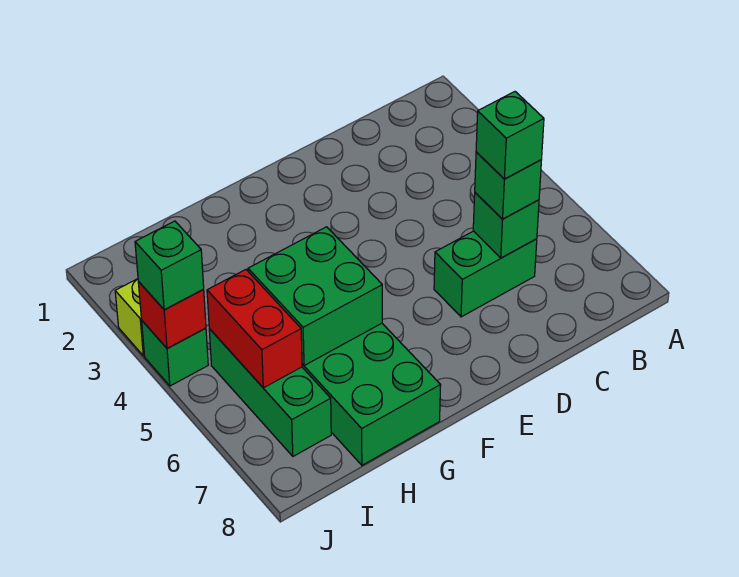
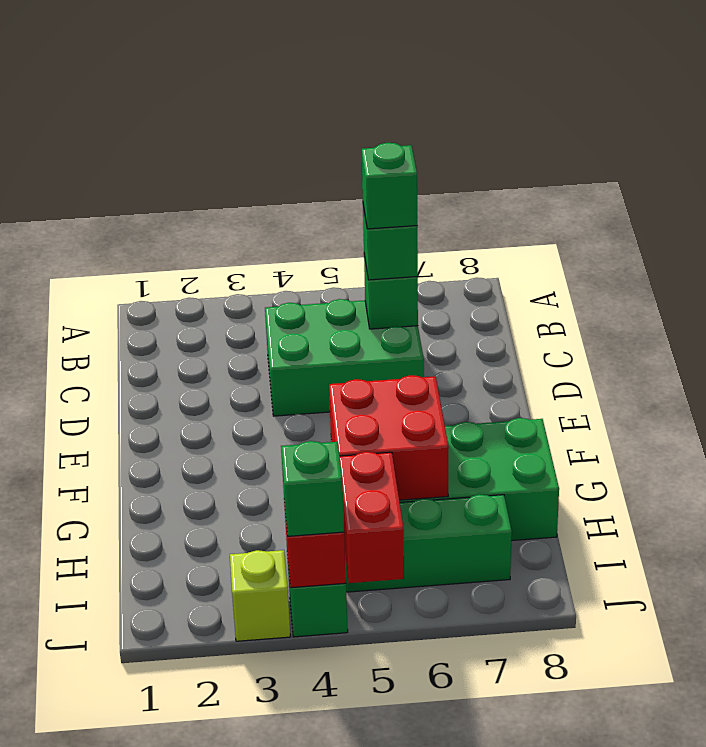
green 1x2 brick [434,231,537,317] -> green 2x3 brick [265,299,424,416]
green 2x2 brick [248,227,382,366] -> red 2x2 brick [329,375,449,500]
red 1x2 brick [207,270,302,388] -> red 1x2 brick turned to [340,452,404,583]

